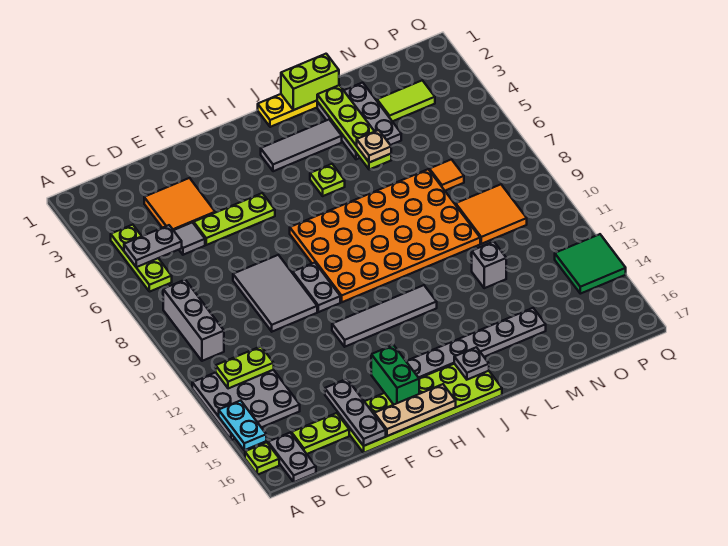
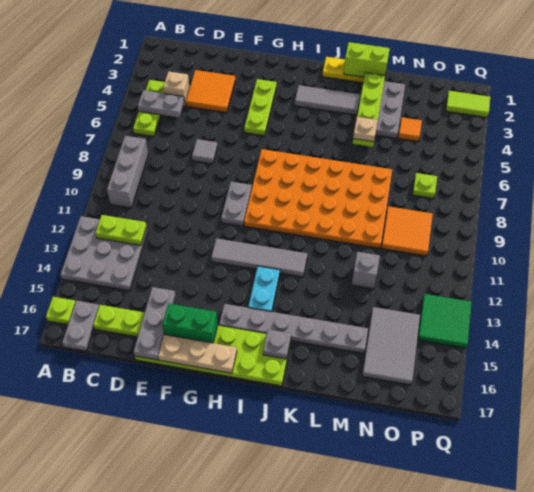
cyan 1x2 plate [219,401,266,450] -> cyan 1x2 plate moved to [248,266,280,312]
none -> tan 1x1 brick [163,71,190,106]
grey 1x1 tile [174,222,205,255] -> grey 1x1 tile moved to [192,139,217,164]
lime 1x3 plate [194,193,275,245] -> lime 1x3 plate turned to [244,79,277,136]
grey 2x3 tile [233,255,317,332] -> grey 2x3 tile moved to [362,307,420,385]
green 1x2 brick [371,345,419,405] -> green 1x2 brick turned to [163,303,218,343]
lime 1x1 plate [310,164,345,196] -> lime 1x1 plate moved to [412,173,437,199]
lime 1x2 tile [377,80,435,121] -> lime 1x2 tile moved to [446,91,490,117]
orange 1x1 tile [429,160,464,191] -> orange 1x1 tile moved to [398,117,422,142]

